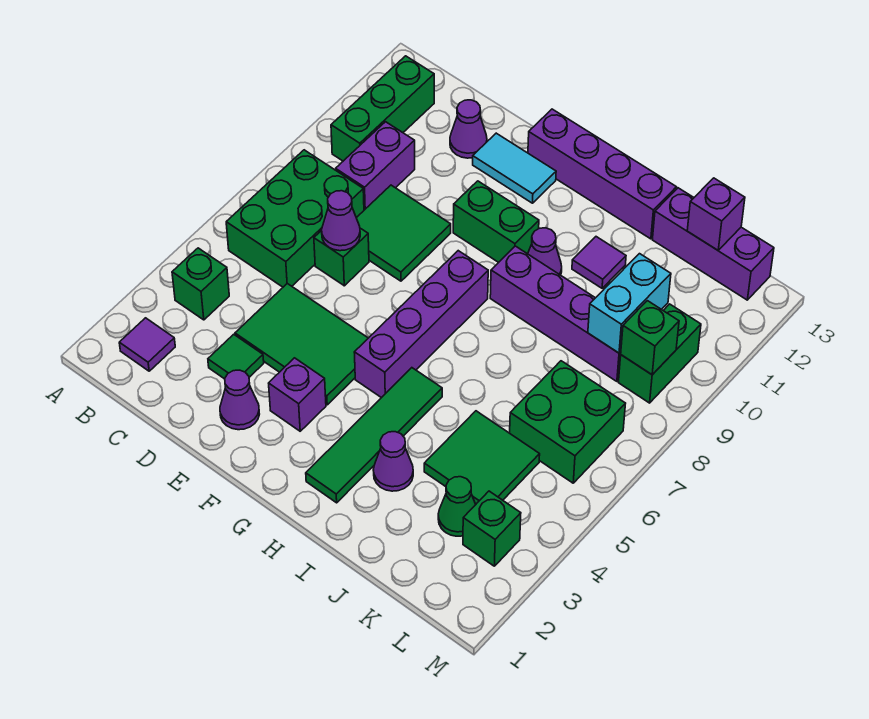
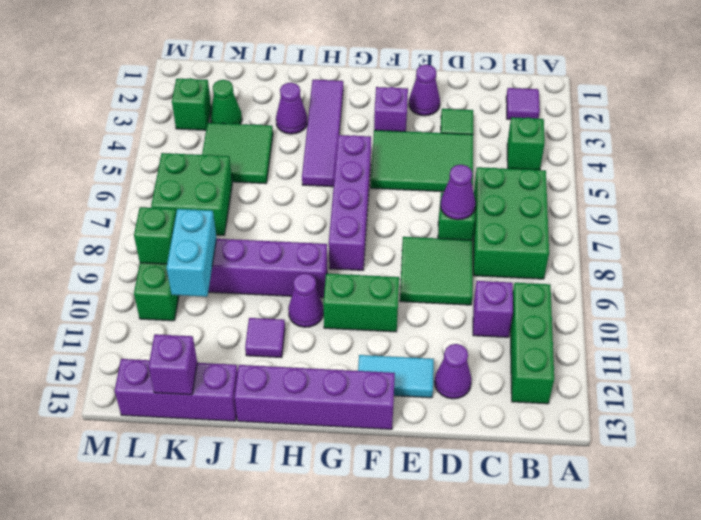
purple 1x2 brick [336,122,415,210] -> purple 1x1 brick [473,281,513,337]
green 1x4 tile [306,368,442,503] -> purple 1x4 tile [302,80,343,187]

